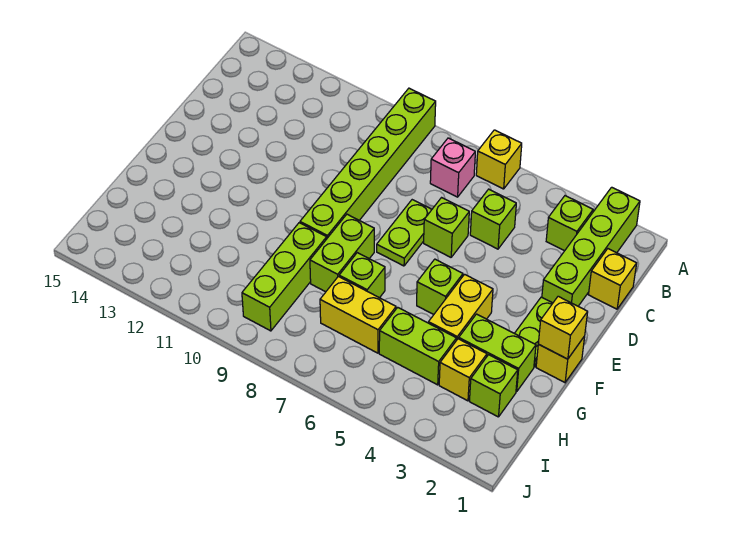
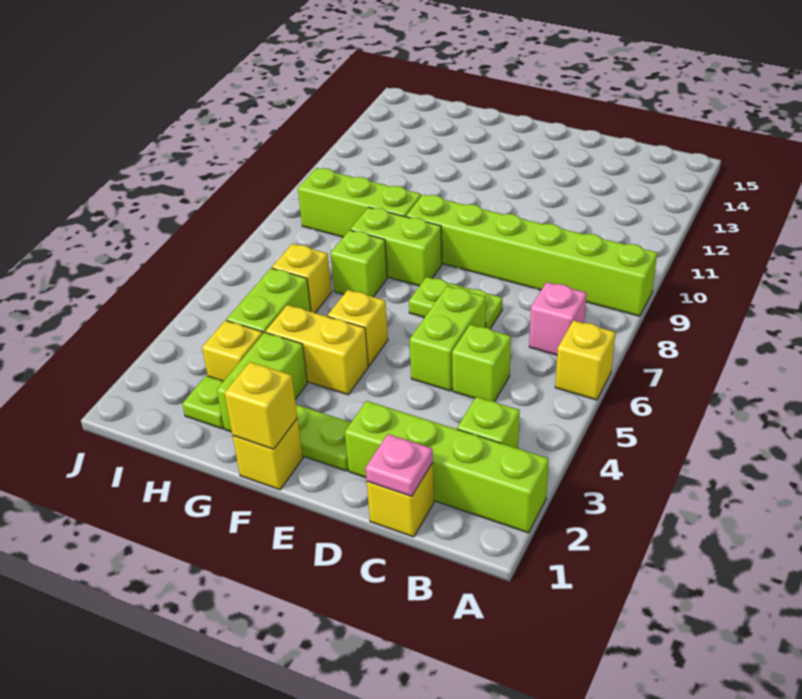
none -> pink 1x1 plate [366,434,433,496]
lime 1x1 brick [424,198,469,257] -> lime 1x2 brick [410,286,486,391]
lime 1x1 brick [417,259,463,315] -> yellow 1x1 brick [328,290,388,366]
lime 1x1 brick [469,355,518,417] -> lime 1x1 plate [182,375,224,429]
yellow 1x2 brick [320,276,396,353] -> yellow 1x1 brick [272,244,332,313]

